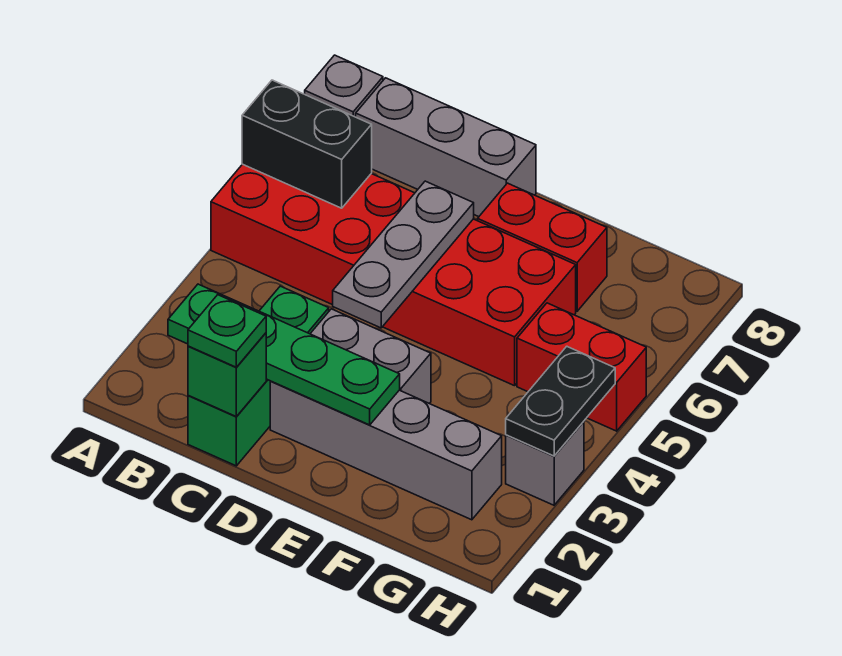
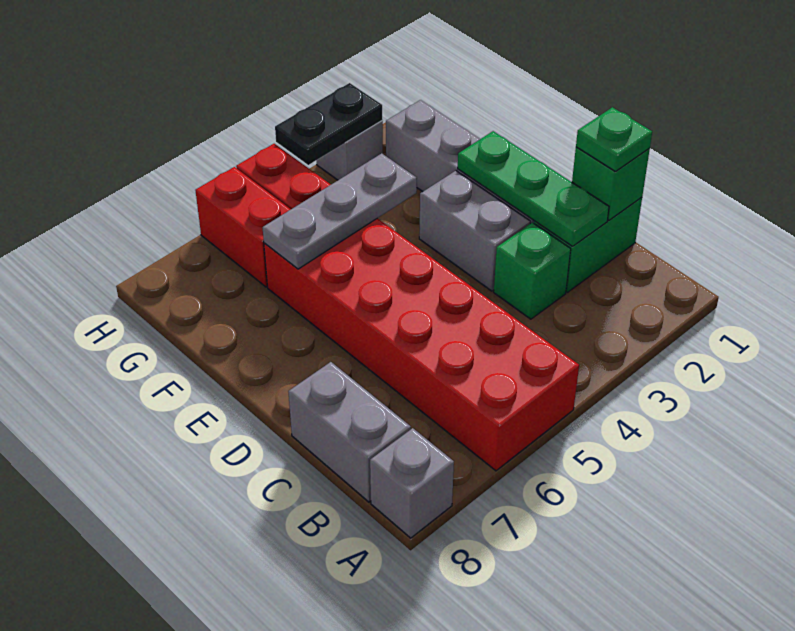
black 1x2 brick [242,80,372,208] -> none
green 1x4 plate [168,284,400,425] -> green 1x3 plate [458,131,609,246]
grey 1x3 brick [356,78,536,217] -> grey 1x2 brick [288,362,411,502]
grey 1x3 plate [333,181,474,328] -> grey 1x3 plate moved to [263,153,417,269]
red 1x2 brick [478,183,607,311] -> red 1x2 brick moved to [195,167,291,287]

